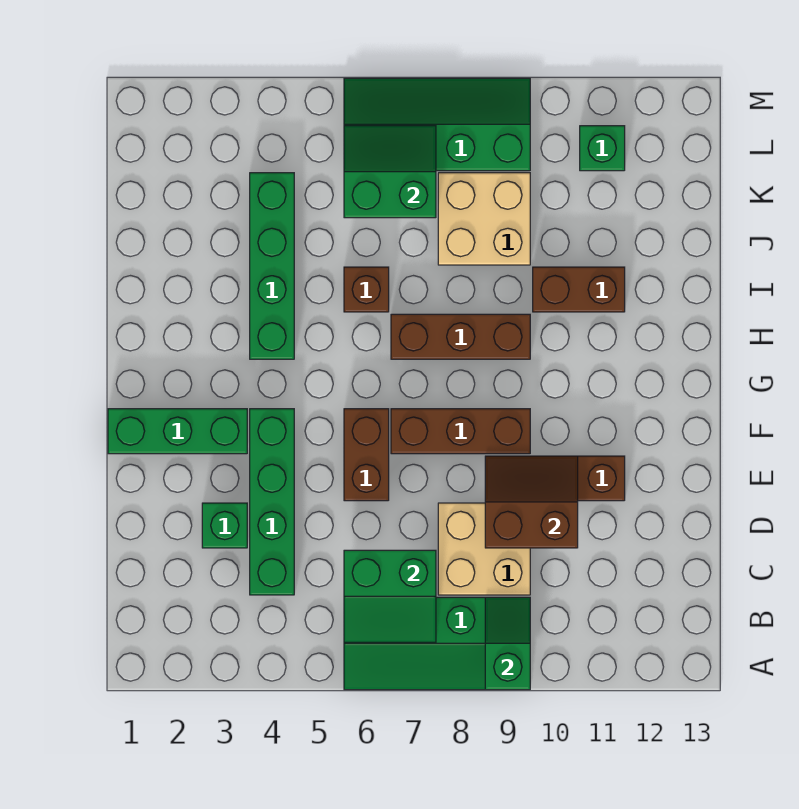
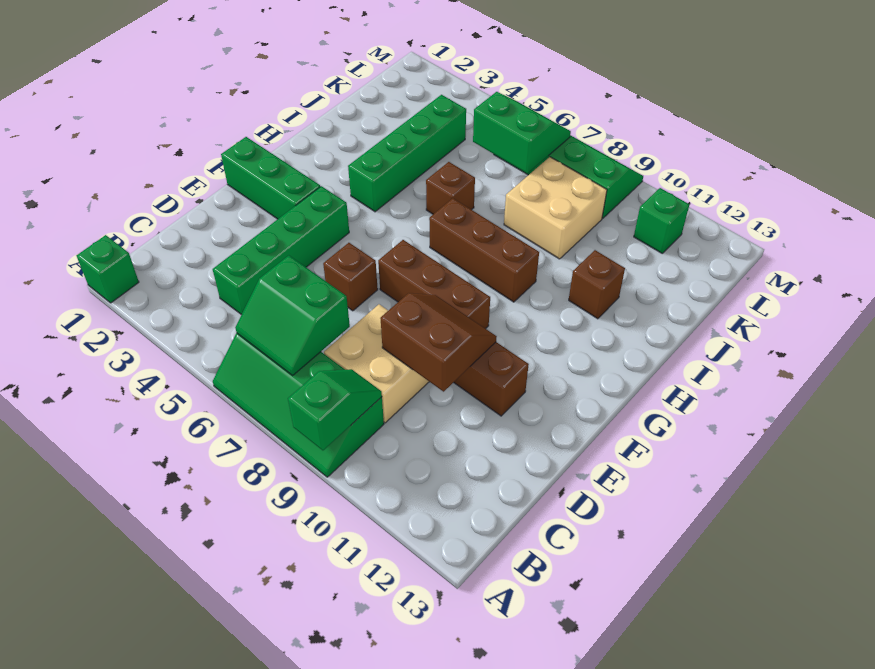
green 1x1 brick [202,503,247,548] -> green 1x1 brick moved to [76,235,139,303]
brown 1x2 brick [344,409,389,501] -> brown 1x1 brick [323,243,378,311]
brown 1x2 brick [533,267,625,312] -> brown 1x1 brick [569,250,625,319]

